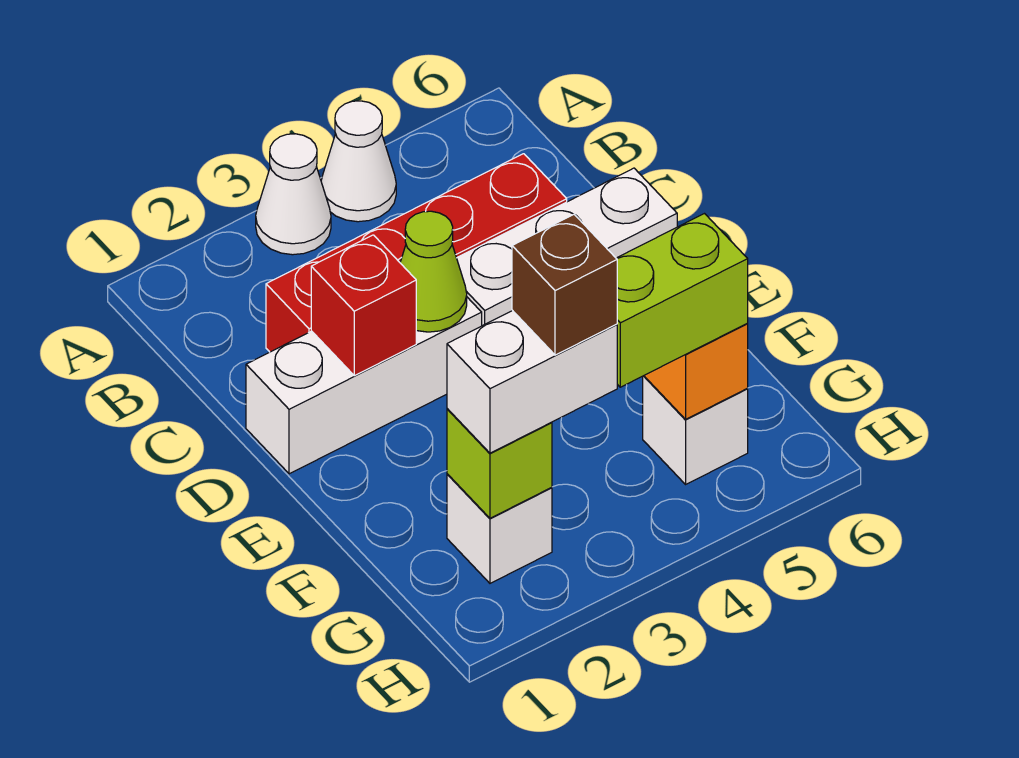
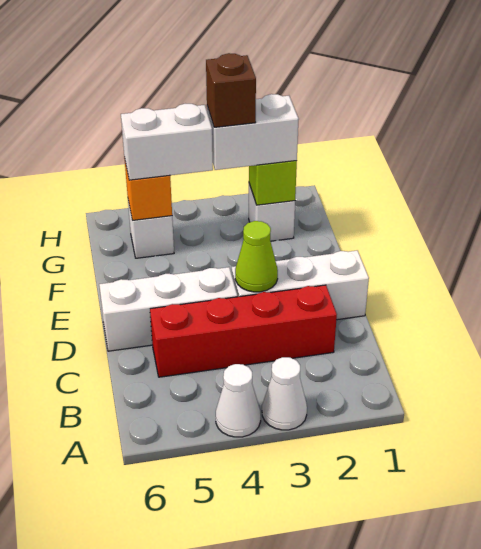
red 1x1 brick [311,235,416,376] -> none
lime 1x2 brick [616,214,748,387] -> white 1x2 brick [121,104,213,180]

